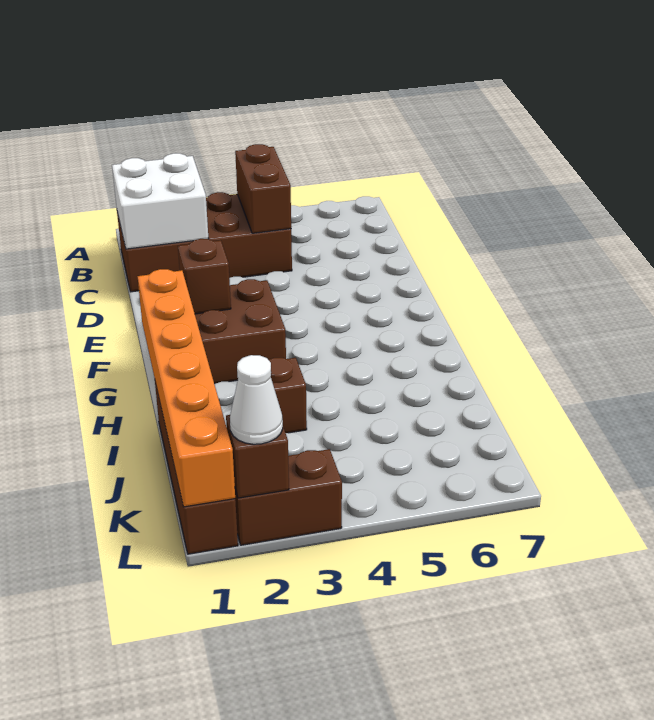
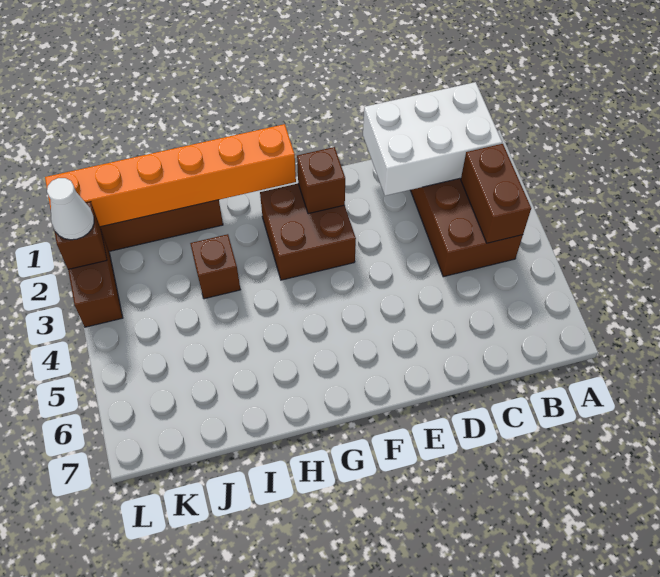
white 2x2 brick [112,153,209,249] -> white 2x3 brick [363,82,502,196]
brown 1x2 brick [235,144,291,233] -> brown 1x2 brick turned to [461,144,531,243]

